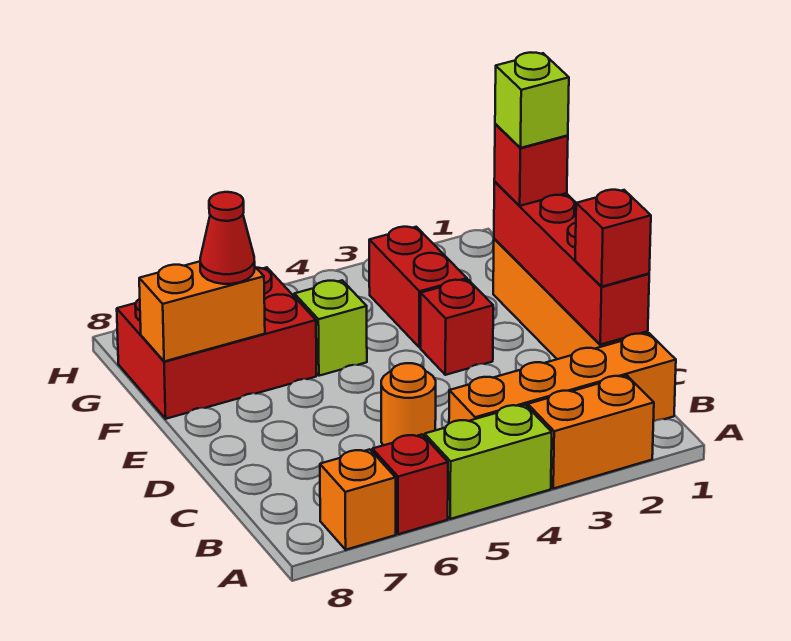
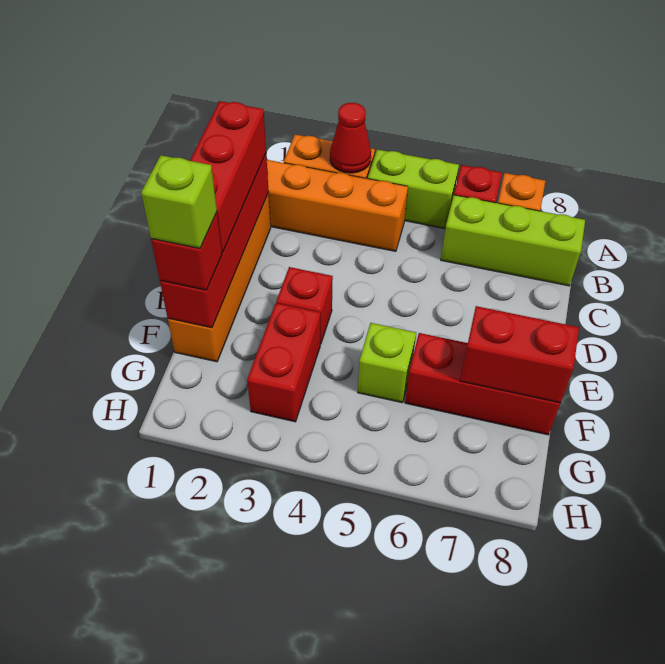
none -> lime 1x3 brick [441,195,585,286]
red 1x1 brick [575,190,651,287] -> red 1x3 brick [190,101,266,252]
orange 1x1 round brick [381,363,436,445] -> none
red 2x3 brick [117,267,316,419] -> red 1x3 brick [405,333,560,435]
orange 1x2 brick [139,261,265,361] -> red 1x2 brick [460,306,579,403]
red 1x1 cone [200,192,255,284] -> red 1x1 cone moved to [330,103,371,173]

